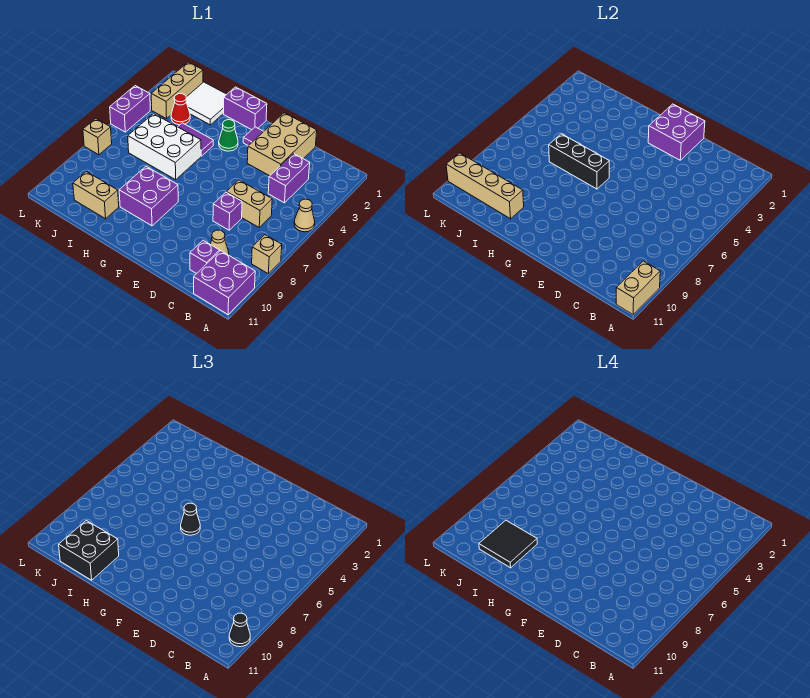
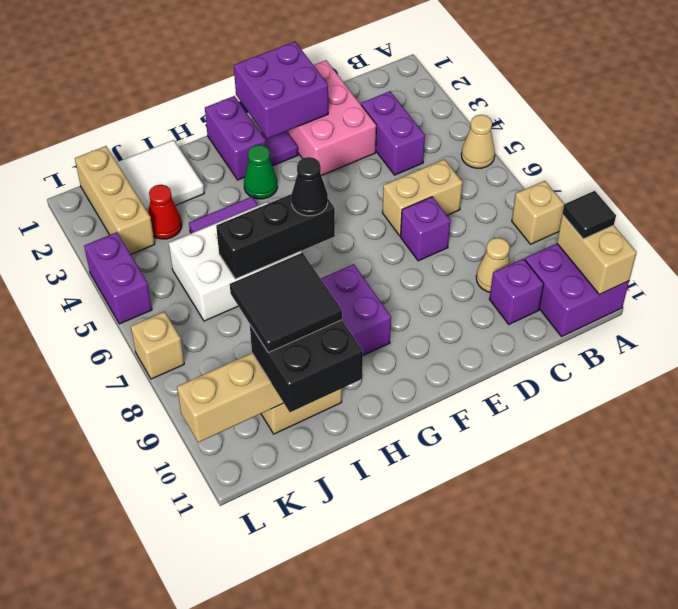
black 1x1 cone [229,613,250,647] -> black 1x1 tile [562,191,616,239]
tan 2x3 brick [247,113,317,176] -> pink 2x3 brick [287,60,376,176]
purple 1x2 brick [223,87,267,130] -> purple 1x2 brick turned to [205,96,266,180]

